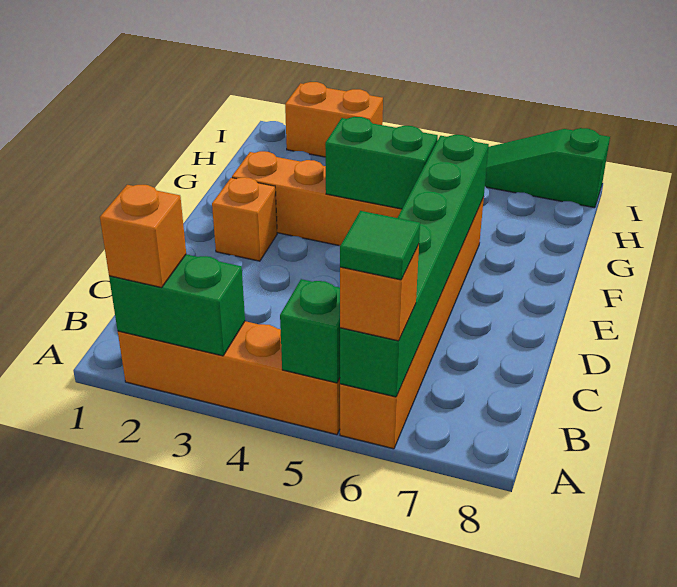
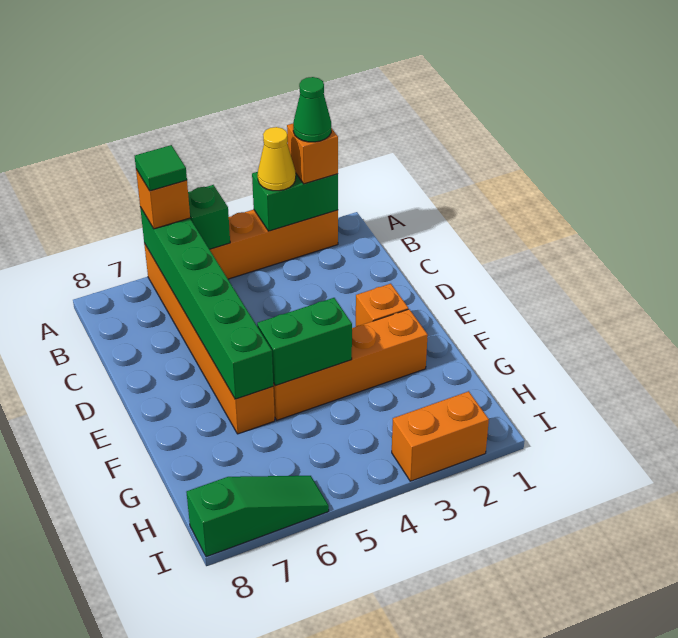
none -> green 1x1 cone [293,77,331,142]
none -> yellow 1x1 cone [258,127,296,191]

